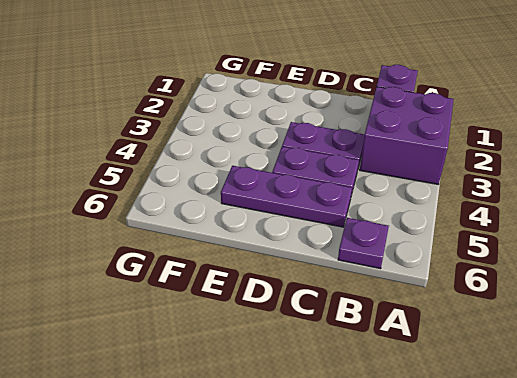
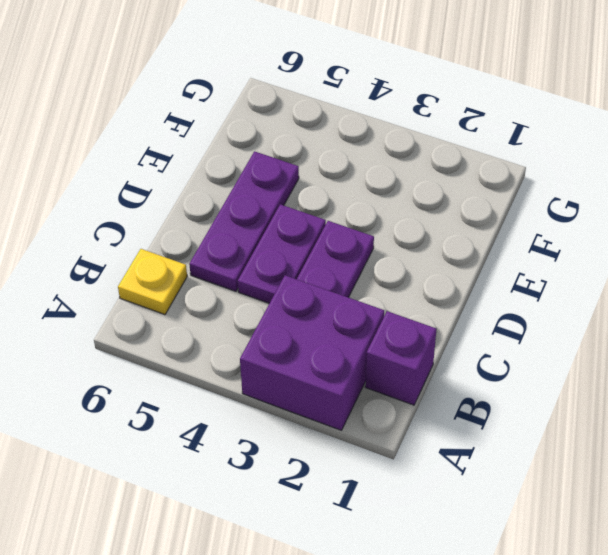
purple 1x1 plate [338,218,389,269] -> yellow 1x1 plate [118,249,187,315]

